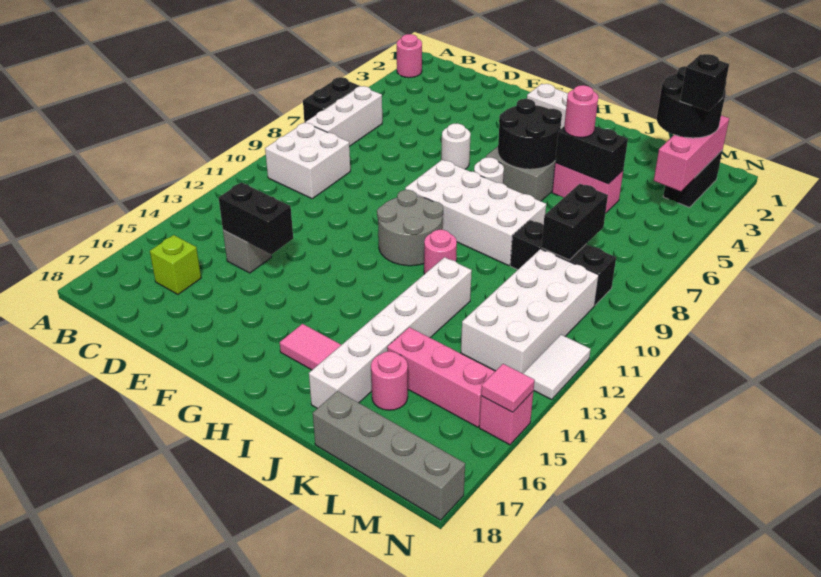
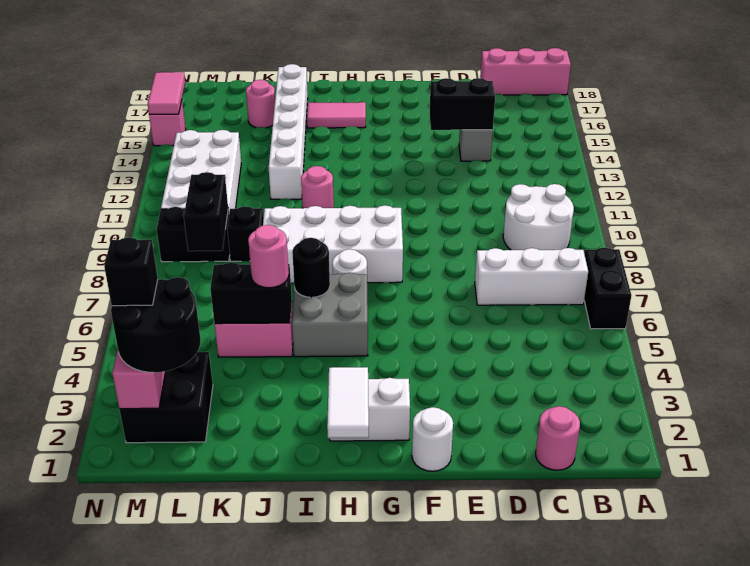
pink 1x1 round brick [397,34,422,78] -> pink 1x1 round brick moved to [536,406,580,470]
white 1x3 brick [306,86,382,146] -> white 1x3 brick turned to [475,248,588,305]
white 2x2 brick [265,122,350,198] -> white 2x2 round brick [503,184,574,250]
lime 1x1 brick [150,235,201,294] -> none
white 1x1 round brick [441,124,470,169] -> white 1x1 round brick moved to [412,407,453,471]
grey 2x2 round brick [377,190,443,266] -> none
black 2x2 round brick [498,99,562,169] -> black 1x1 round brick [292,238,330,297]
pink 1x3 brick [387,327,495,427] -> pink 1x3 brick moved to [480,48,571,95]
grey 1x4 brick [313,391,465,520] -> none
black 1x2 brick [663,150,723,207] -> black 2x2 brick [119,352,213,443]
white 1x2 tile [523,335,591,399] -> white 1x2 tile moved to [327,367,369,438]
pink 1x1 tile [481,364,535,412] -> pink 1x2 tile [148,72,185,114]

